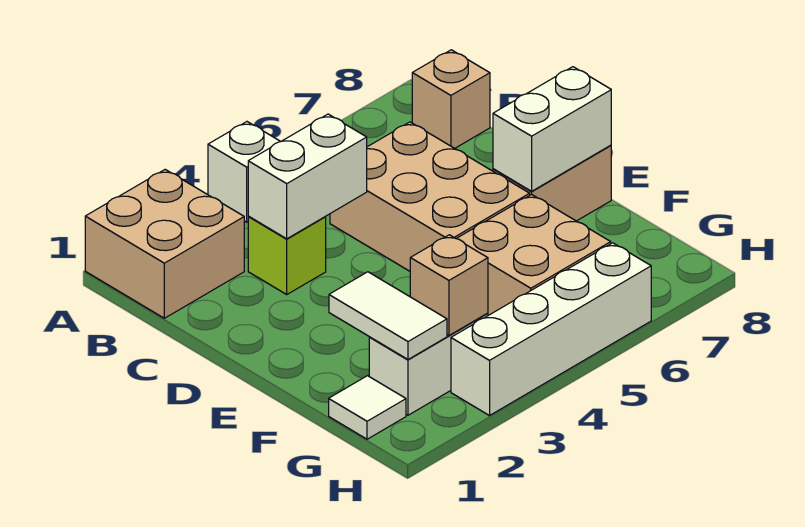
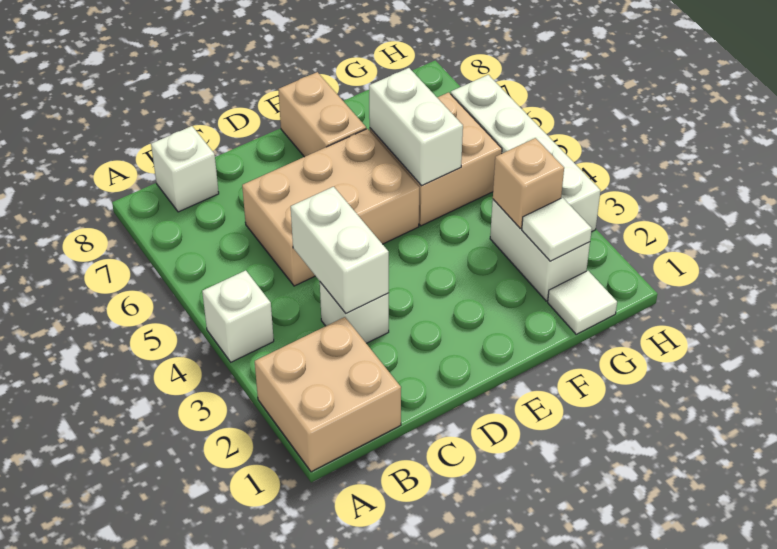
tan 1x1 brick [412,50,490,148] -> white 1x1 brick [151,126,219,212]
lime 1x1 brick [248,217,326,294] -> white 1x1 brick [320,282,389,343]
white 1x2 brick [493,67,611,191] -> white 1x2 brick moved to [369,68,463,186]
white 1x2 tile [329,272,447,359] -> white 1x1 tile [522,198,592,261]

